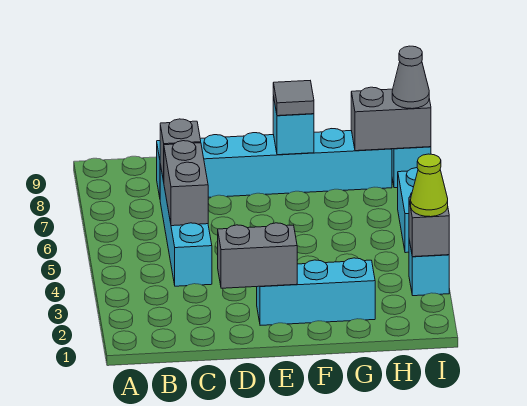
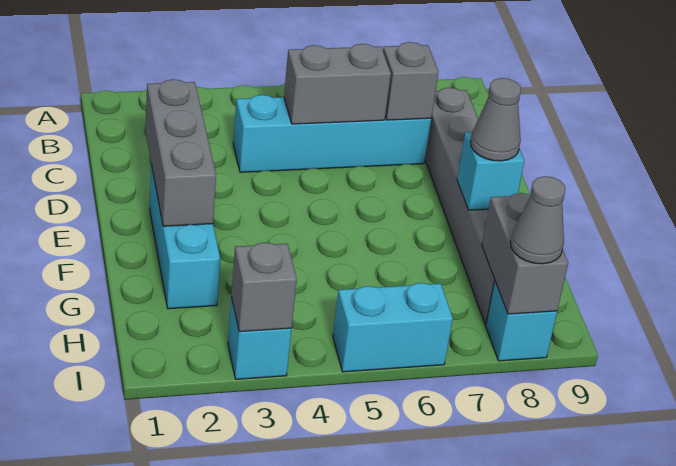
cyan 1x6 brick [157,129,392,197] -> grey 1x6 brick [425,88,495,325]
grey 1x2 brick [218,223,297,288] -> grey 1x3 brick [146,79,216,226]
grey 1x1 tile [273,81,314,116] -> grey 1x1 cone [470,78,521,161]
lime 1x1 cone [411,154,448,217] -> none

